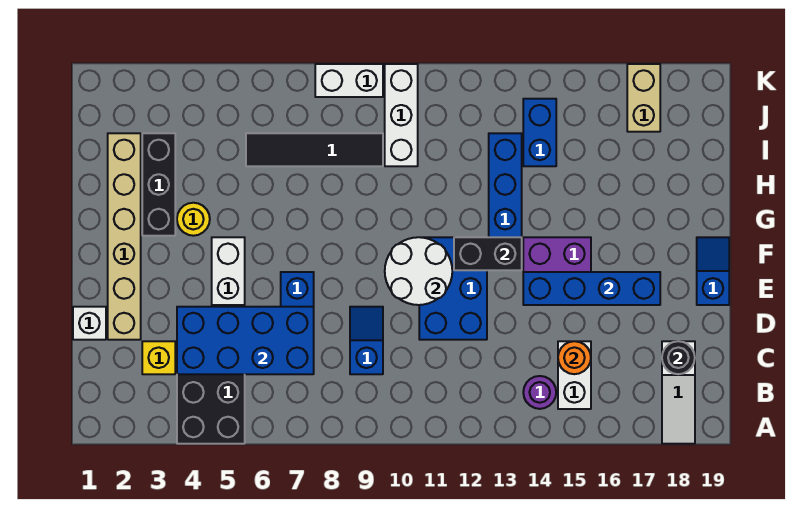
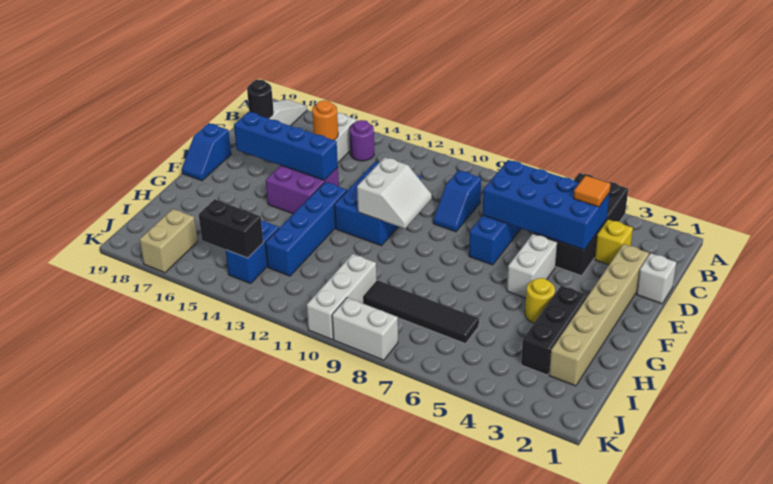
none -> orange 1x1 tile [574,176,611,207]
white 2x2 round brick [385,237,452,305] -> white 2x2 slope [357,157,432,229]
black 1x2 brick [454,237,522,270] -> black 1x2 brick moved to [199,199,263,258]

